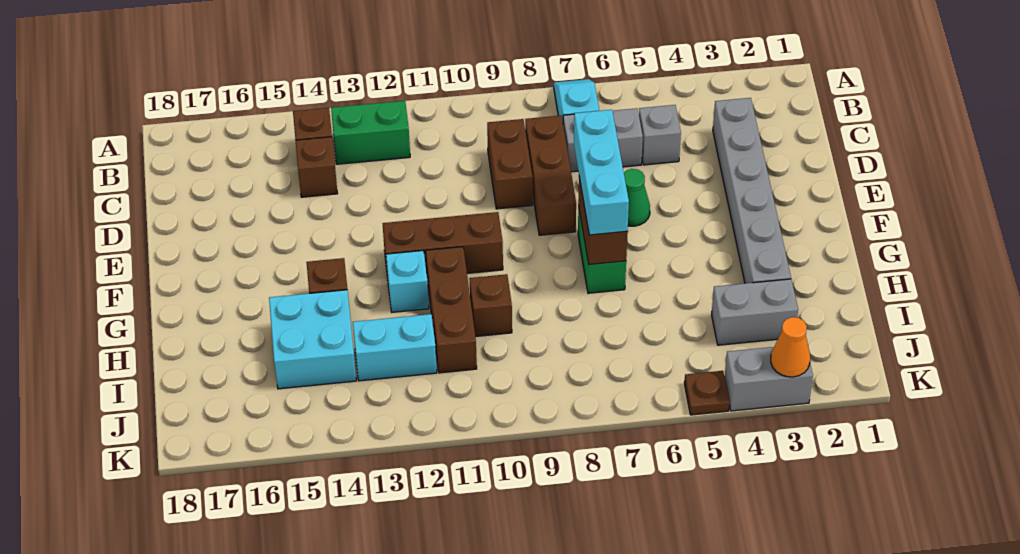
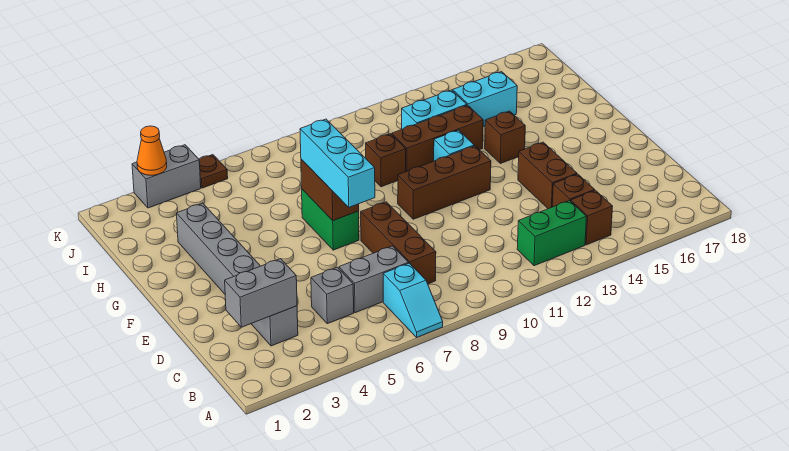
brown 1x2 brick [487,119,533,209] -> brown 1x2 brick moved to [518,142,577,209]
green 1x1 cone [624,169,650,226] -> none
brown 1x3 brick [426,247,477,373] -> brown 1x3 brick turned to [392,105,483,172]
cyan 2x2 brick [269,290,356,389] -> cyan 1x2 brick [453,72,517,127]
grey 1x2 brick [712,279,798,345] -> grey 1x2 brick moved to [225,259,297,327]

